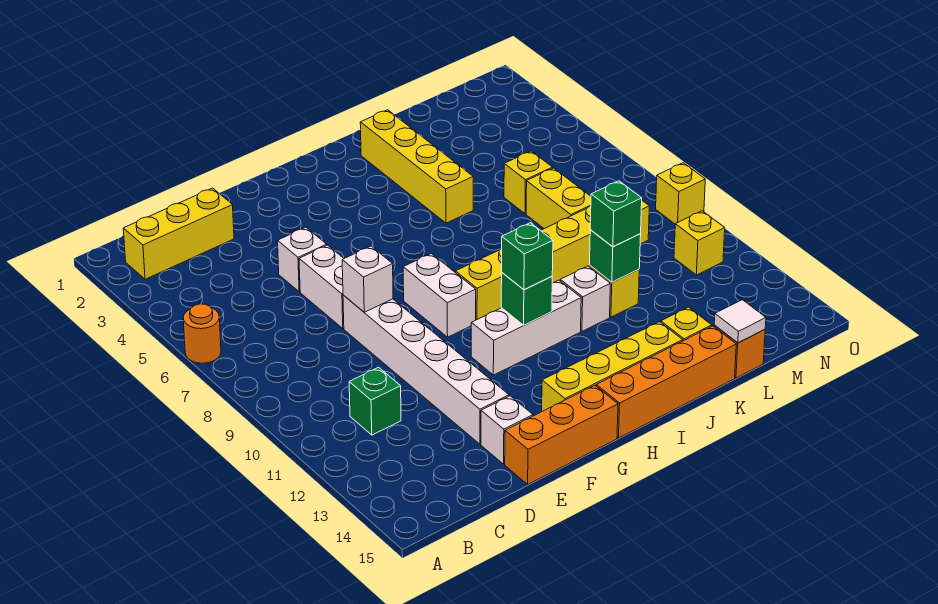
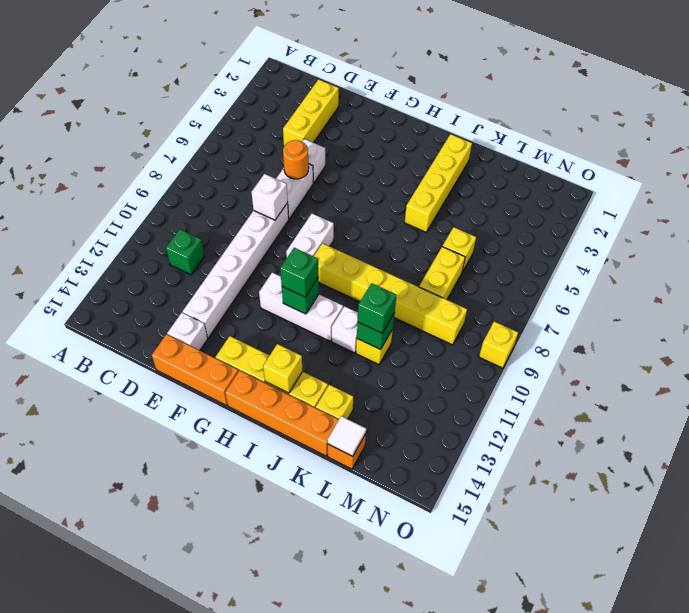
orange 1x1 round brick [183,304,221,363] -> orange 1x1 round brick moved to [283,140,309,179]
yellow 1x3 brick [123,188,234,279] -> yellow 1x3 brick turned to [283,79,339,146]
yellow 1x1 brick [674,211,725,275] -> yellow 1x1 brick moved to [263,344,303,393]

